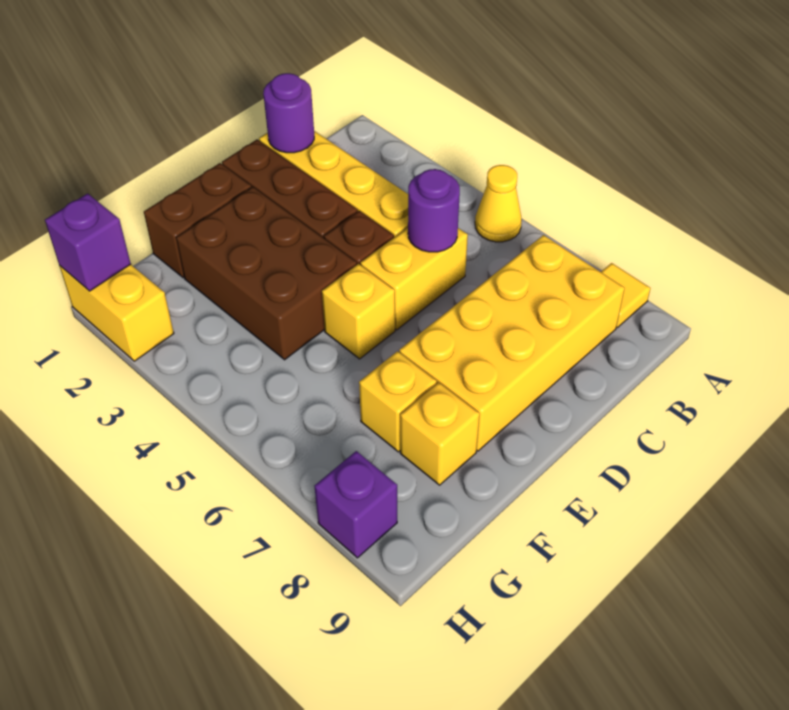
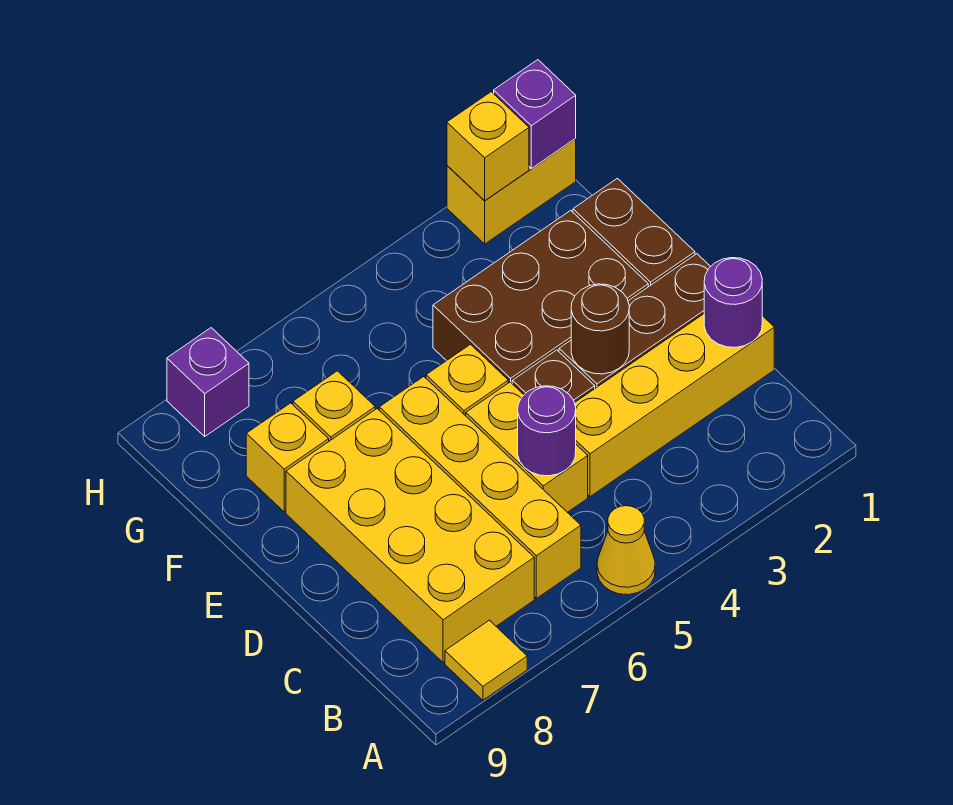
none -> yellow 1x4 brick [379,377,581,598]
none -> brown 1x1 round brick [571,284,629,374]
none -> yellow 1x1 brick [447,92,529,201]

